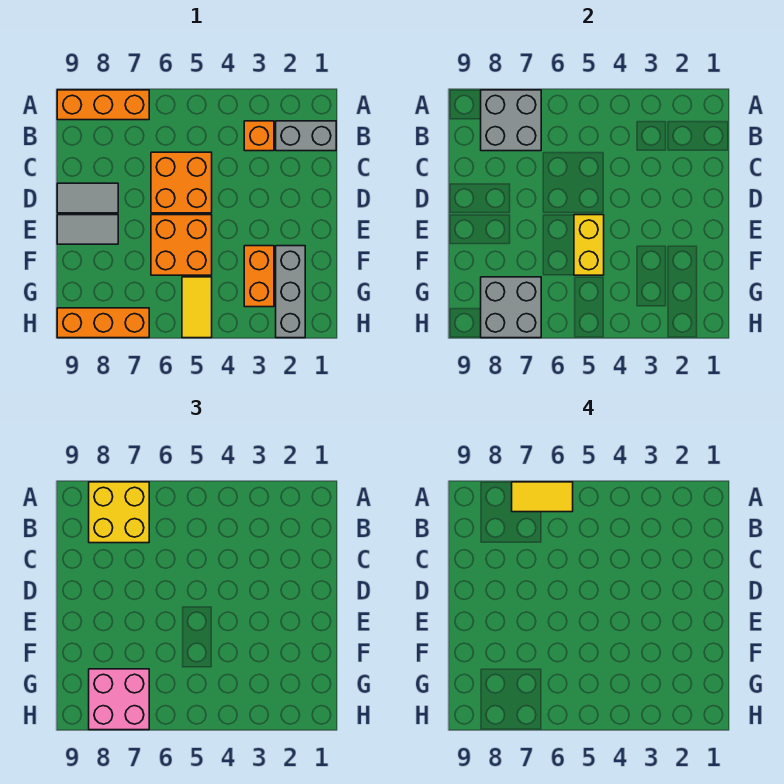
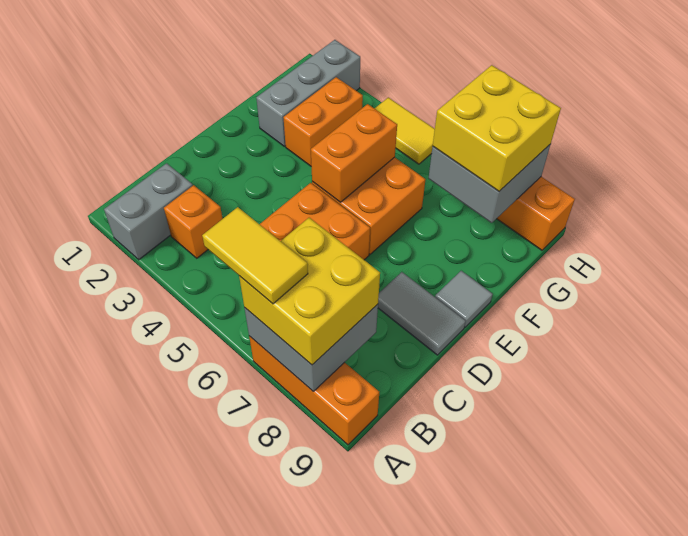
grey 1x2 brick [276,121,336,151] -> grey 1x2 brick turned to [104,163,193,260]
yellow 1x2 brick [574,215,604,275] -> orange 1x2 brick [311,104,397,203]
grey 1x2 tile [57,215,118,244] -> grey 1x1 tile [435,271,493,327]
yellow 1x2 tile [182,277,212,338] -> yellow 1x2 tile turned to [375,97,435,164]
pink 2x2 brick [89,669,149,730] -> yellow 2x2 brick [433,65,561,191]

